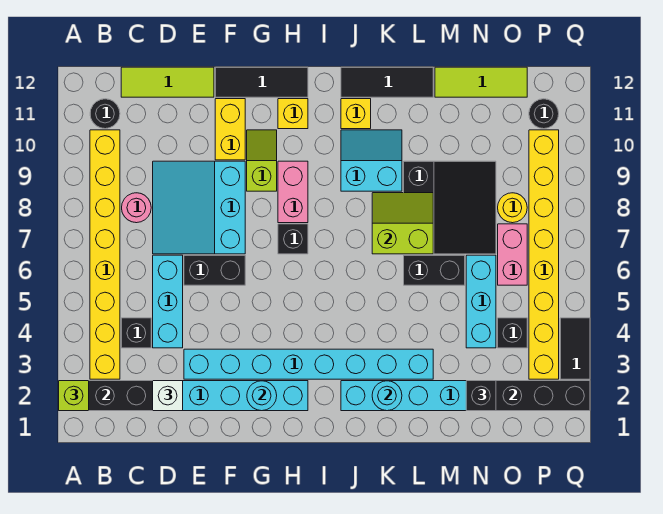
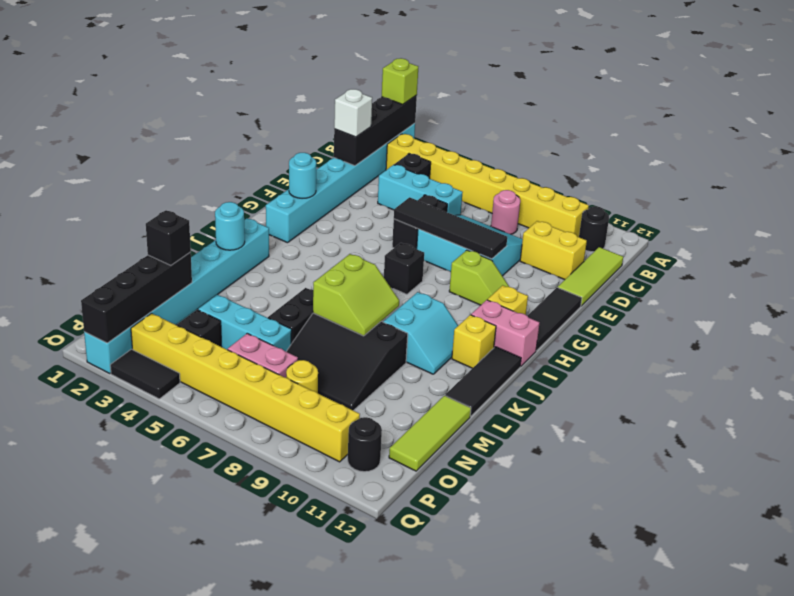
cyan 1x8 brick [184,349,433,379] -> none
none -> black 1x4 tile [394,197,507,259]
yellow 1x2 brick [215,99,245,160] -> yellow 1x2 brick moved to [520,221,587,280]
pink 1x2 brick [278,161,308,223] -> pink 1x2 brick moved to [471,300,539,367]

